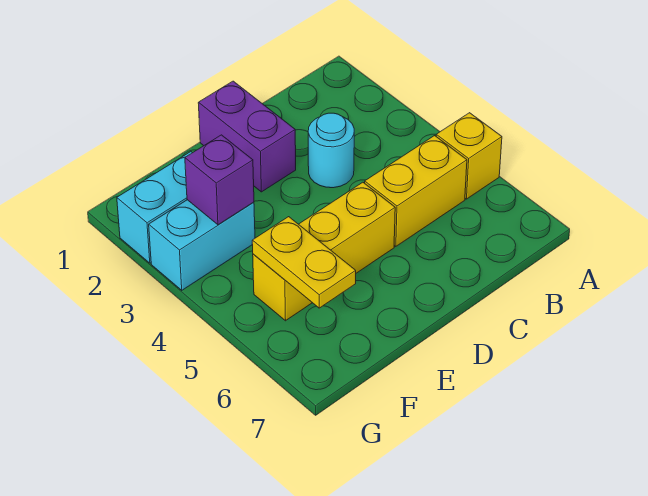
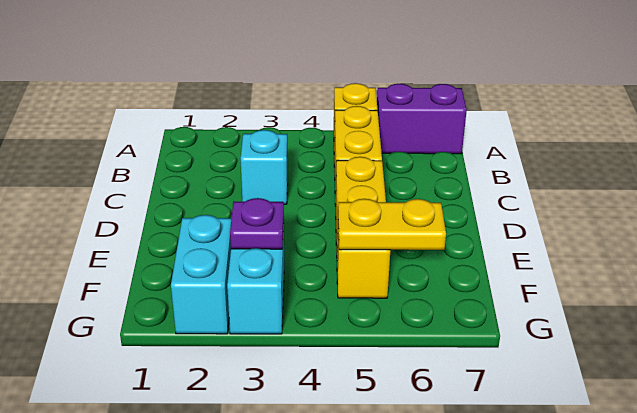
cyan 1x1 round brick [308,113,354,188] -> cyan 1x1 brick [240,130,288,204]
purple 1x2 brick [198,81,296,192] -> purple 1x2 brick moved to [377,84,467,154]
purple 1x1 brick [185,135,254,225] -> purple 1x1 plate [230,198,284,249]

